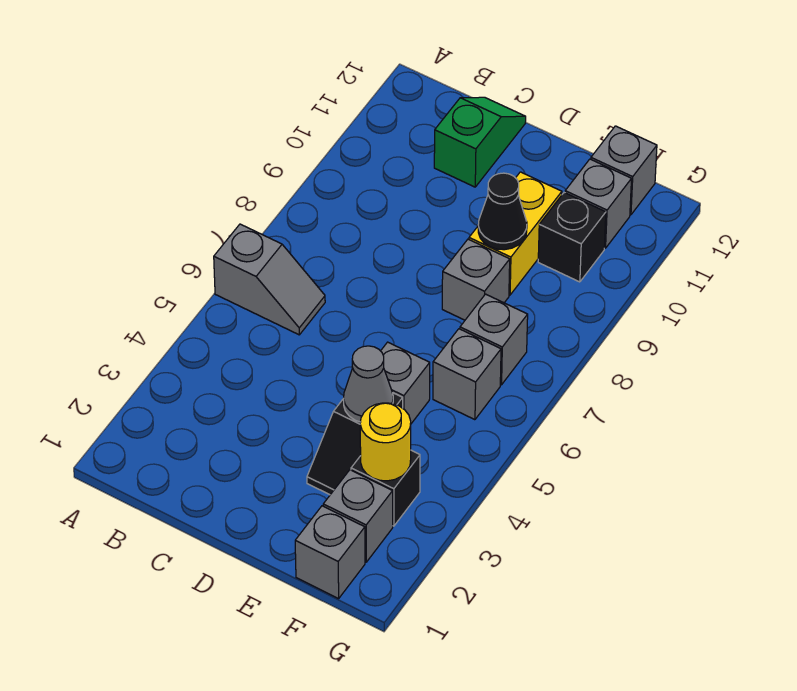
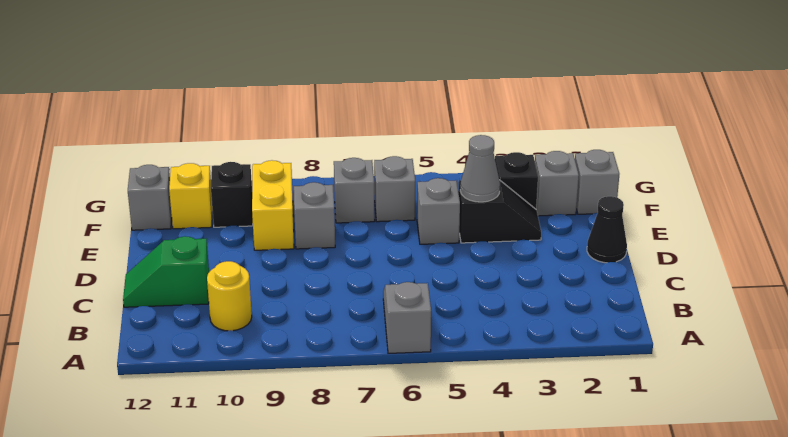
yellow 1x2 brick [469,172,562,295] -> yellow 1x2 brick turned to [252,160,294,250]
black 1x1 cone [478,173,527,250] -> black 1x1 cone moved to [587,196,627,263]
yellow 1x1 round brick [360,403,411,481] -> yellow 1x1 round brick moved to [207,261,252,331]
grey 1x1 brick [565,159,631,248] -> yellow 1x1 brick [169,163,213,229]

